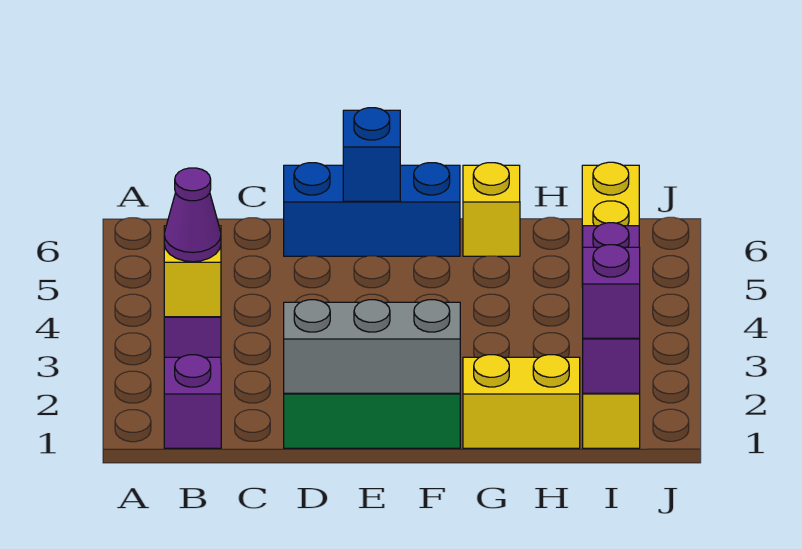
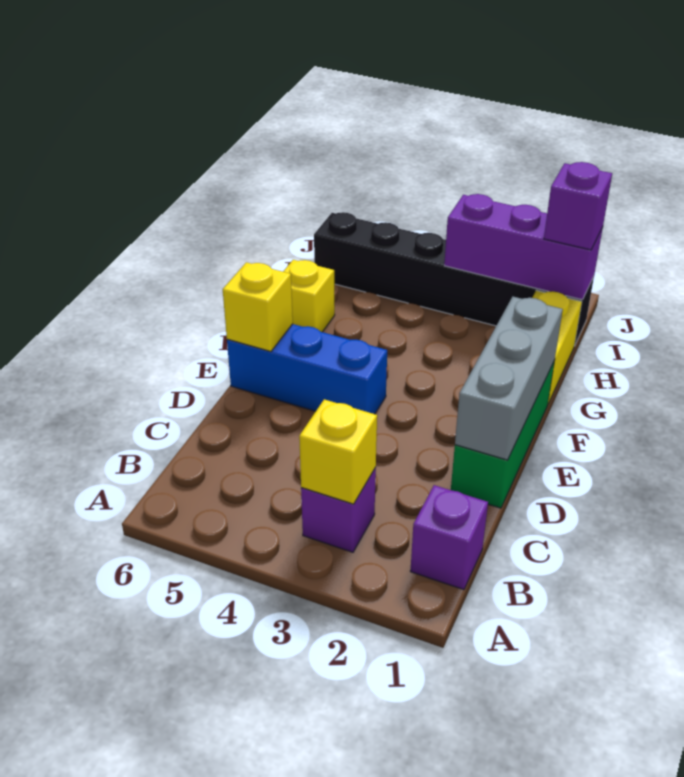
purple 1x1 cone [164,168,221,262] -> none
blue 1x3 brick [284,163,460,256] -> blue 1x3 brick turned to [227,324,387,414]
blue 1x1 brick [343,108,400,201] -> yellow 1x1 brick [223,262,293,352]
yellow 1x6 brick [582,162,640,448] -> black 1x6 brick [314,212,594,346]

